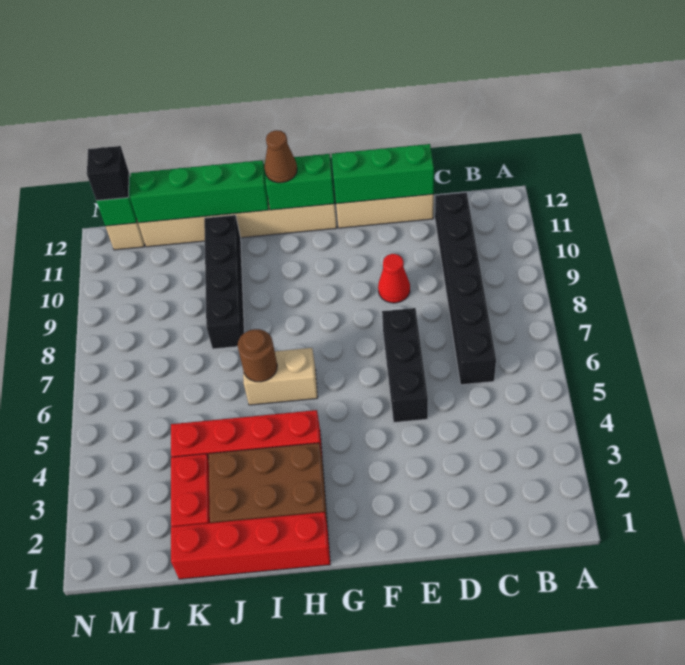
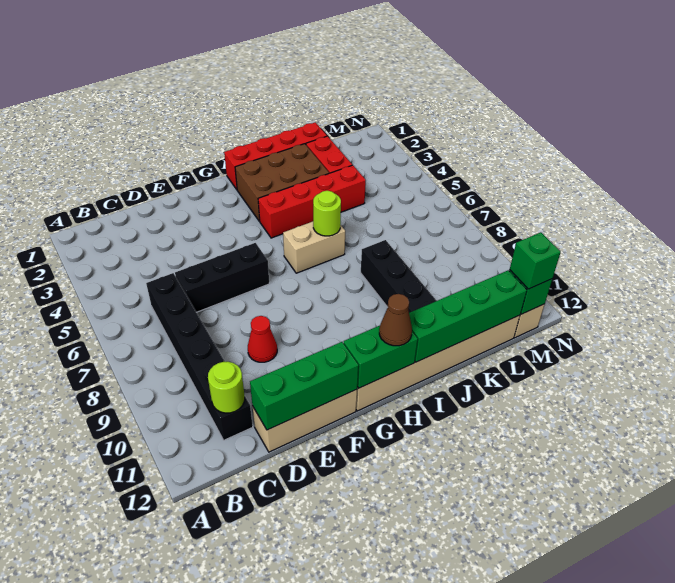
none -> lime 1x1 round brick [208,362,245,413]
black 1x3 brick [382,308,428,422] -> black 1x3 brick turned to [175,243,269,312]
brown 1x1 round brick [238,329,277,382] -> lime 1x1 round brick [313,191,341,236]
black 1x1 brick [87,146,129,201] -> green 1x1 brick [510,232,561,289]

